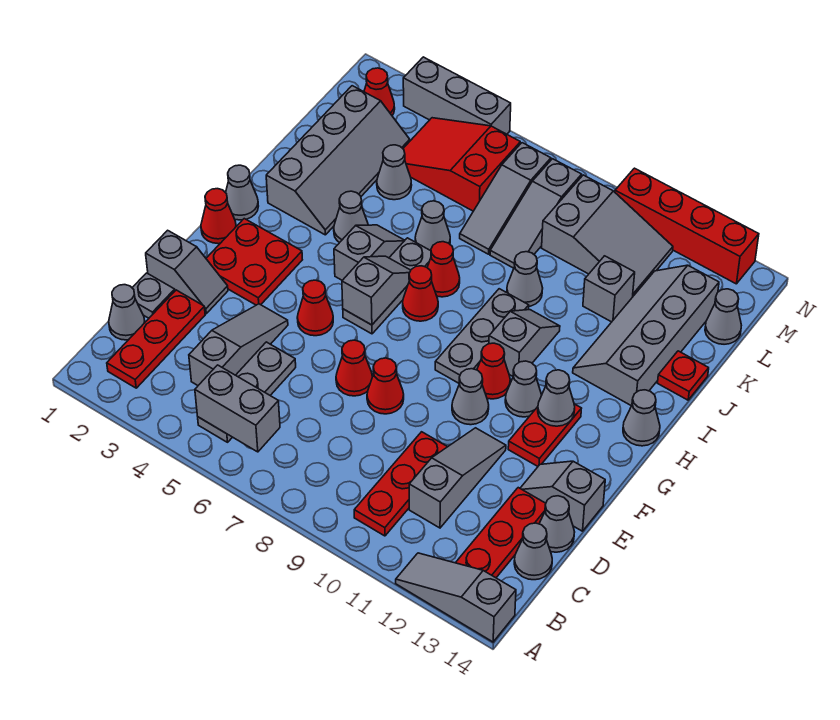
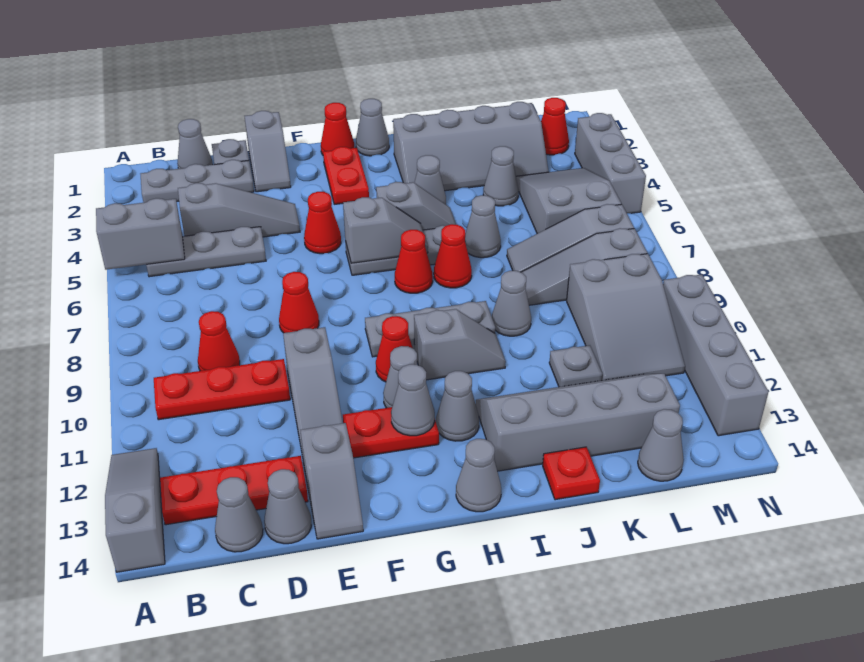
red 1x3 plate [107,290,205,388] -> grey 1x3 plate [141,160,254,203]
grey 1x2 brick [195,365,280,452] -> grey 1x2 brick turned to [96,198,185,270]
grey 1x3 slope [409,428,506,528] -> grey 1x3 slope turned to [283,327,343,462]
red 1x1 cone [336,340,372,396] -> red 1x1 cone moved to [198,311,240,371]
grey 1x2 slope [520,461,605,531] -> grey 1x2 slope turned to [300,423,363,539]
red 2x2 plate [206,219,302,305] -> red 1x2 plate [323,147,369,204]
grey 1x1 cone [452,369,489,425] -> grey 1x1 cone moved to [436,371,479,441]
grey 1x1 brick [583,256,635,322] -> grey 1x1 plate [549,345,602,387]
red 2x3 slope [403,118,520,211] -> grey 2x3 slope [516,168,621,234]
red 1x4 brick [615,168,759,284] -> grey 1x4 brick [663,274,768,436]

